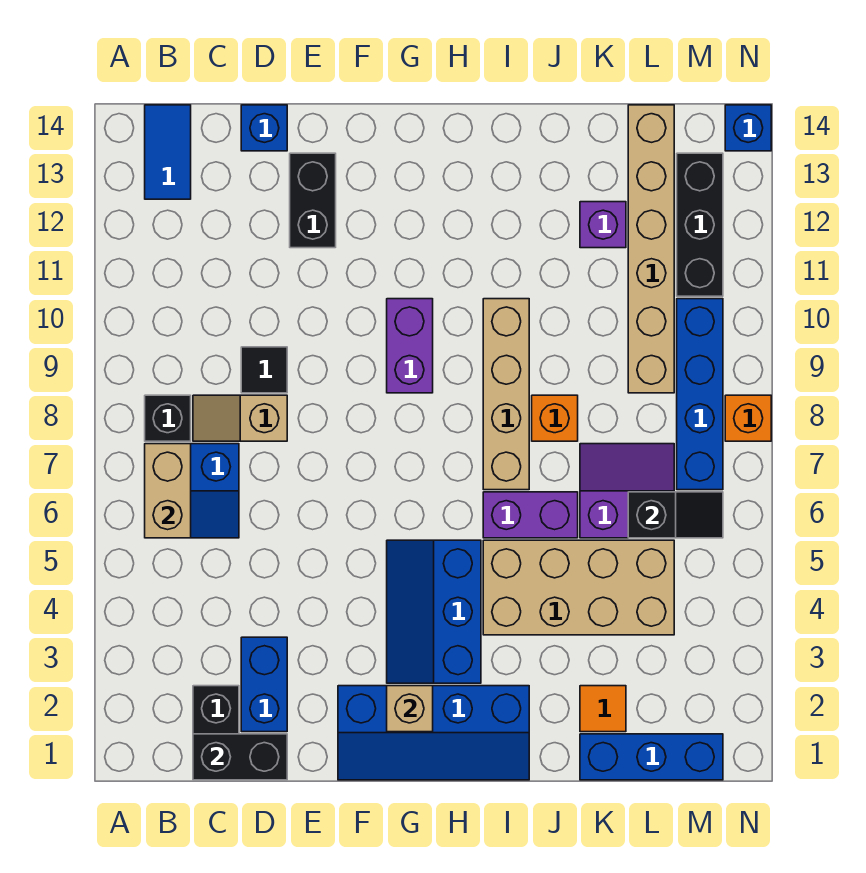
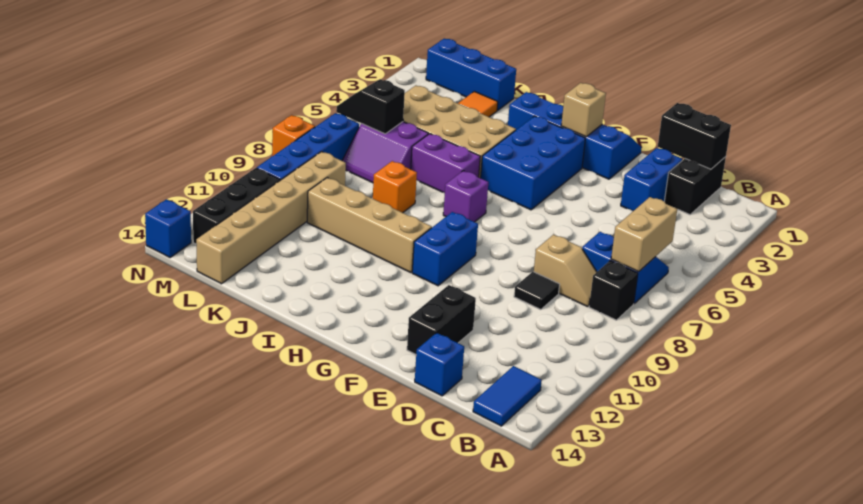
blue 2x3 slope [387,540,481,683] -> blue 2x3 brick [481,116,585,210]
purple 1x2 brick [387,299,433,393] -> blue 1x2 brick [412,212,478,286]
tan 1x4 brick [483,299,529,490] -> tan 1x4 brick turned to [307,178,432,273]
purple 1x1 brick [580,202,626,248] -> purple 1x1 brick moved to [443,171,488,222]

